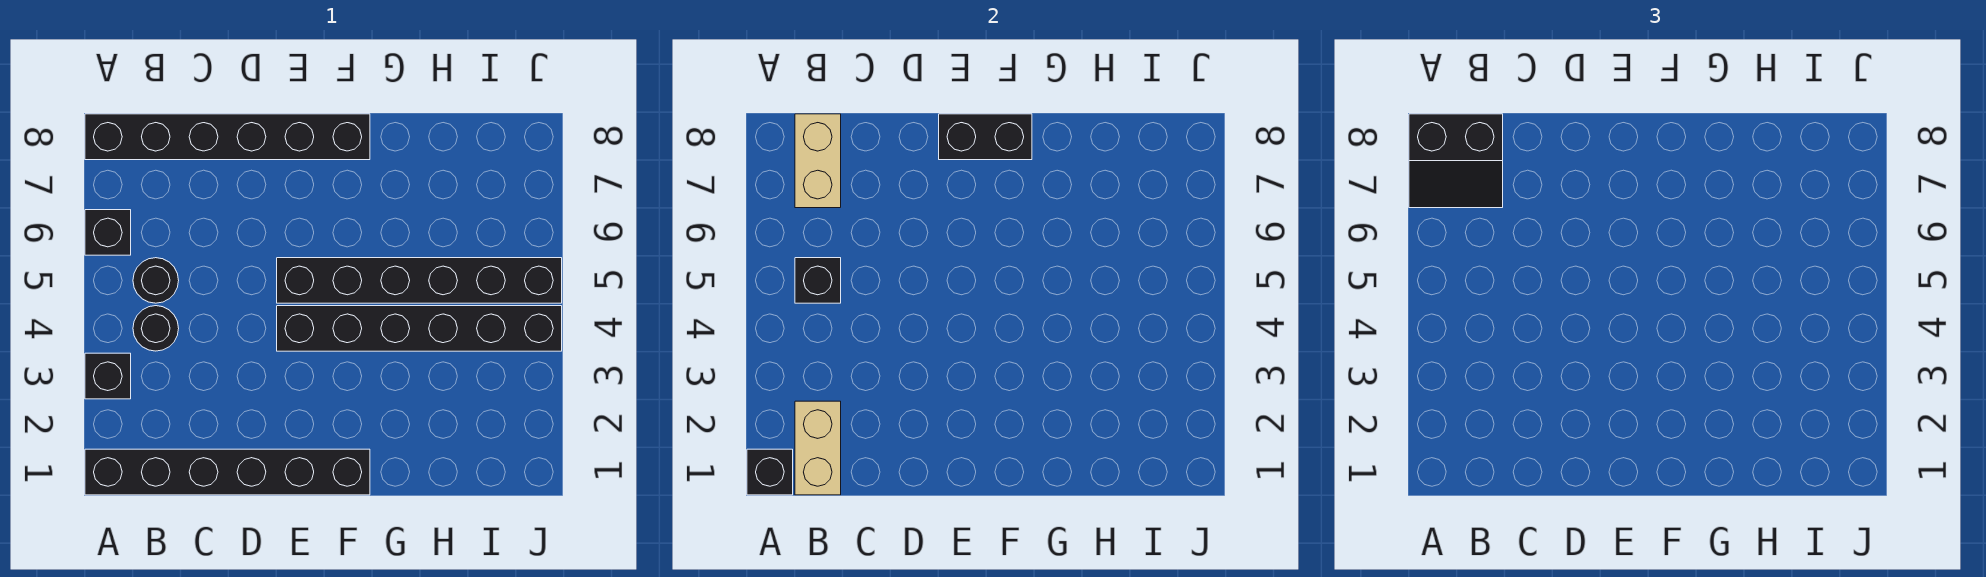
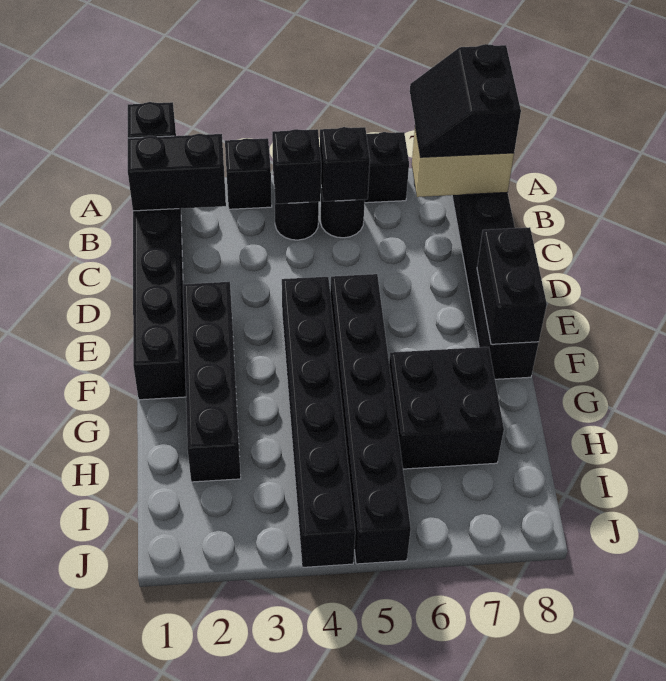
tan 1x2 brick [795,401,841,495] -> black 1x2 brick [128,134,226,211]
none -> black 1x1 brick [272,129,321,204]
none -> black 1x4 brick [183,282,241,482]
none -> black 2x2 brick [389,347,504,469]

